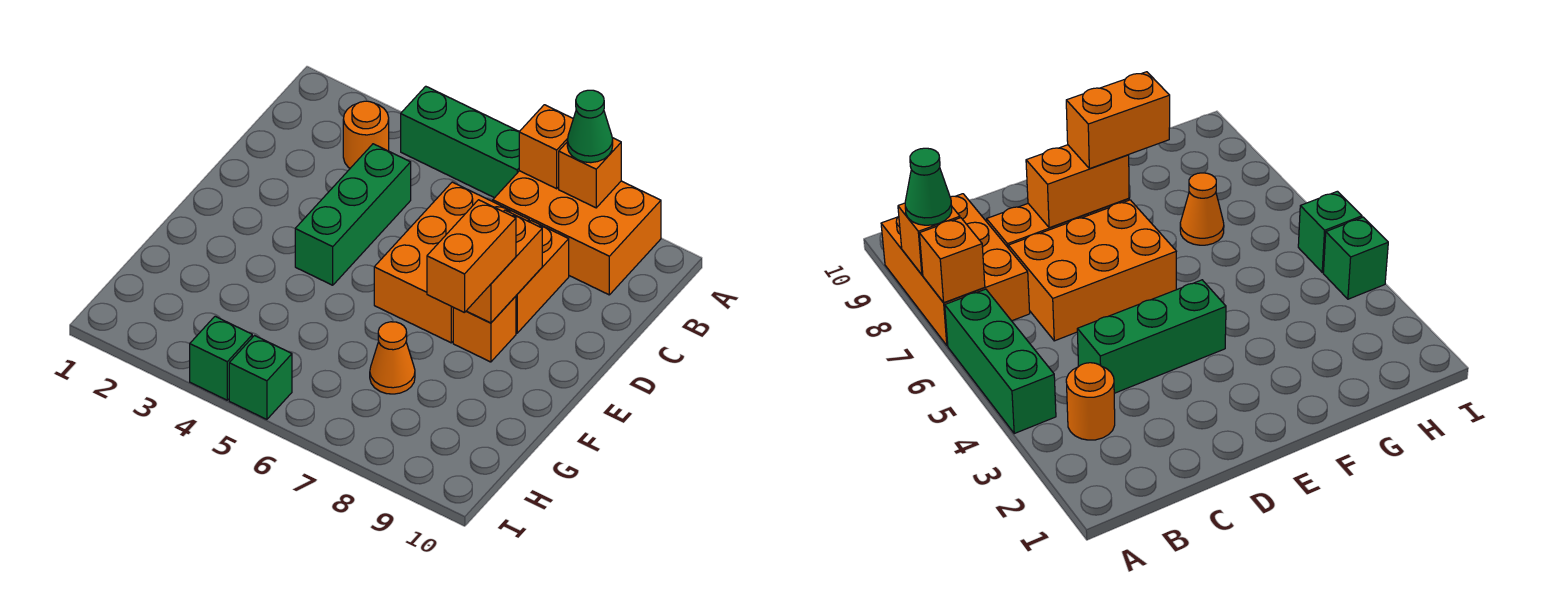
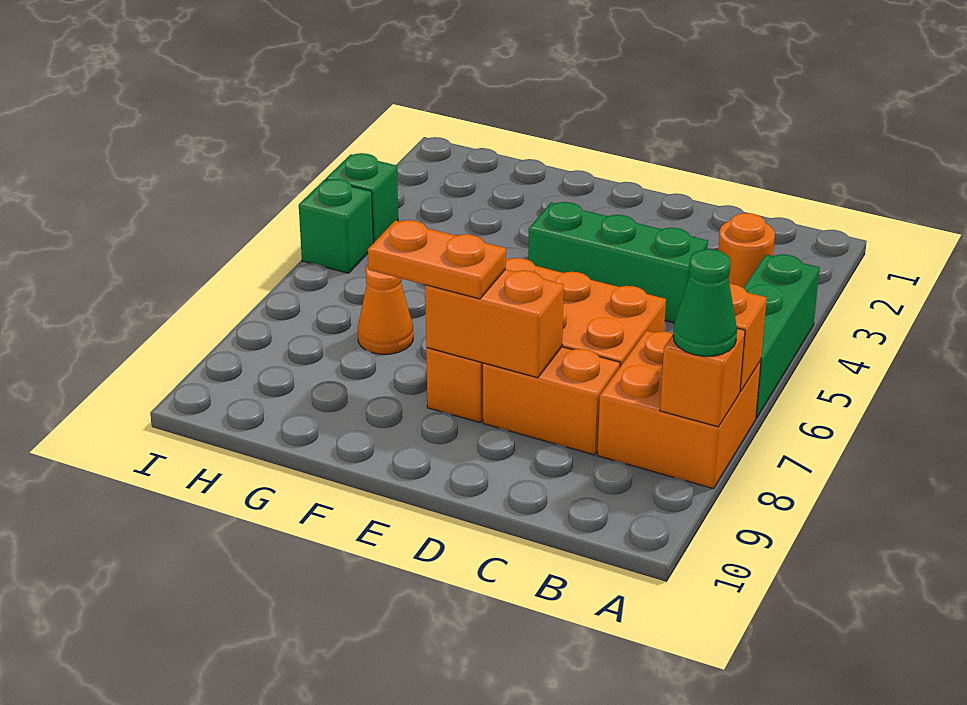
orange 2x3 brick [493,171,661,295] -> orange 2x2 brick [598,331,761,489]
orange 1x2 brick [427,200,516,313] -> orange 1x2 plate [368,220,506,299]

